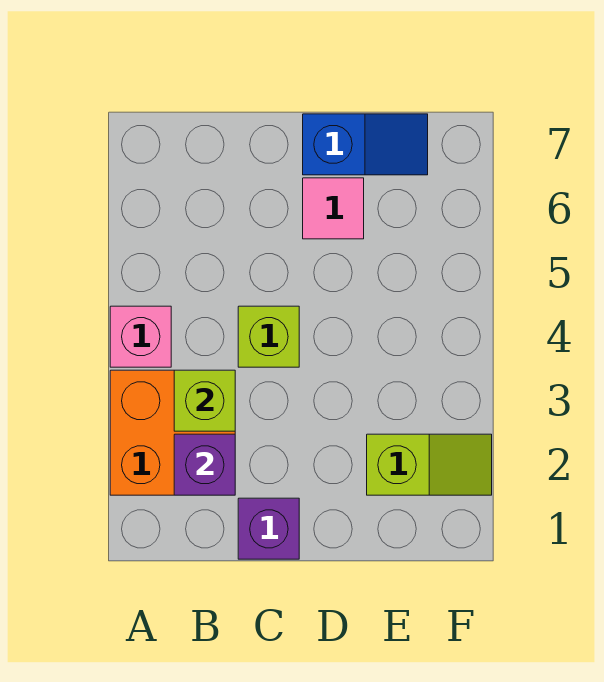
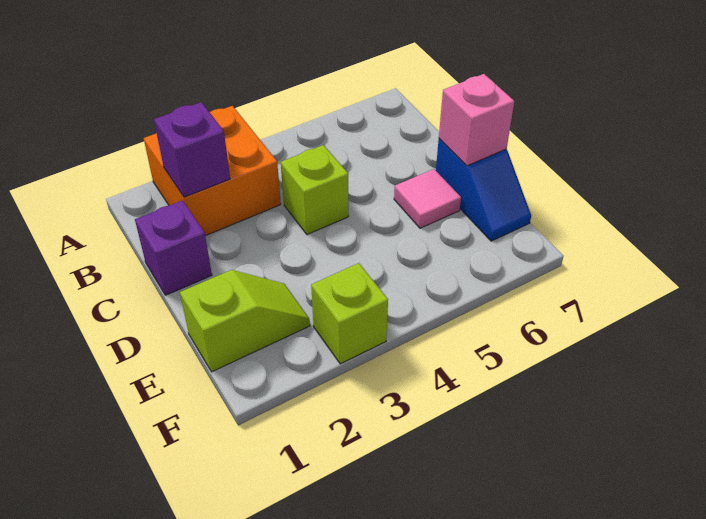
pink 1x1 brick [110,306,171,367] -> pink 1x1 brick moved to [439,74,514,166]
lime 1x1 brick [174,370,235,431] -> lime 1x1 brick moved to [311,263,388,364]
lime 1x2 slope [367,434,492,495] -> lime 1x2 slope turned to [180,270,310,372]

